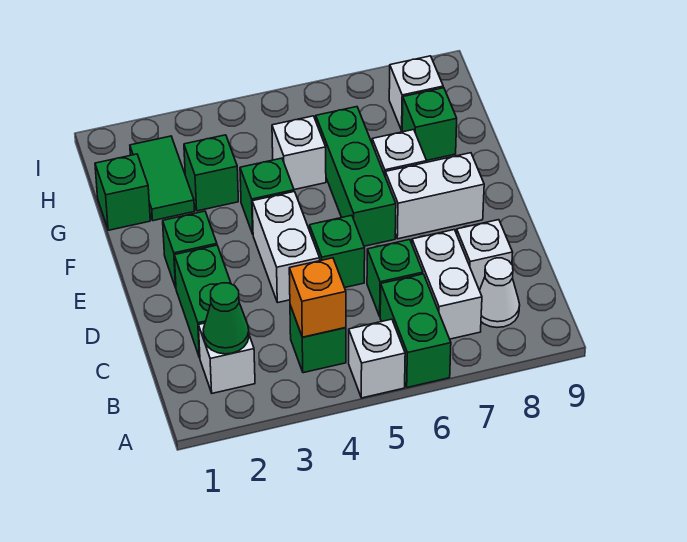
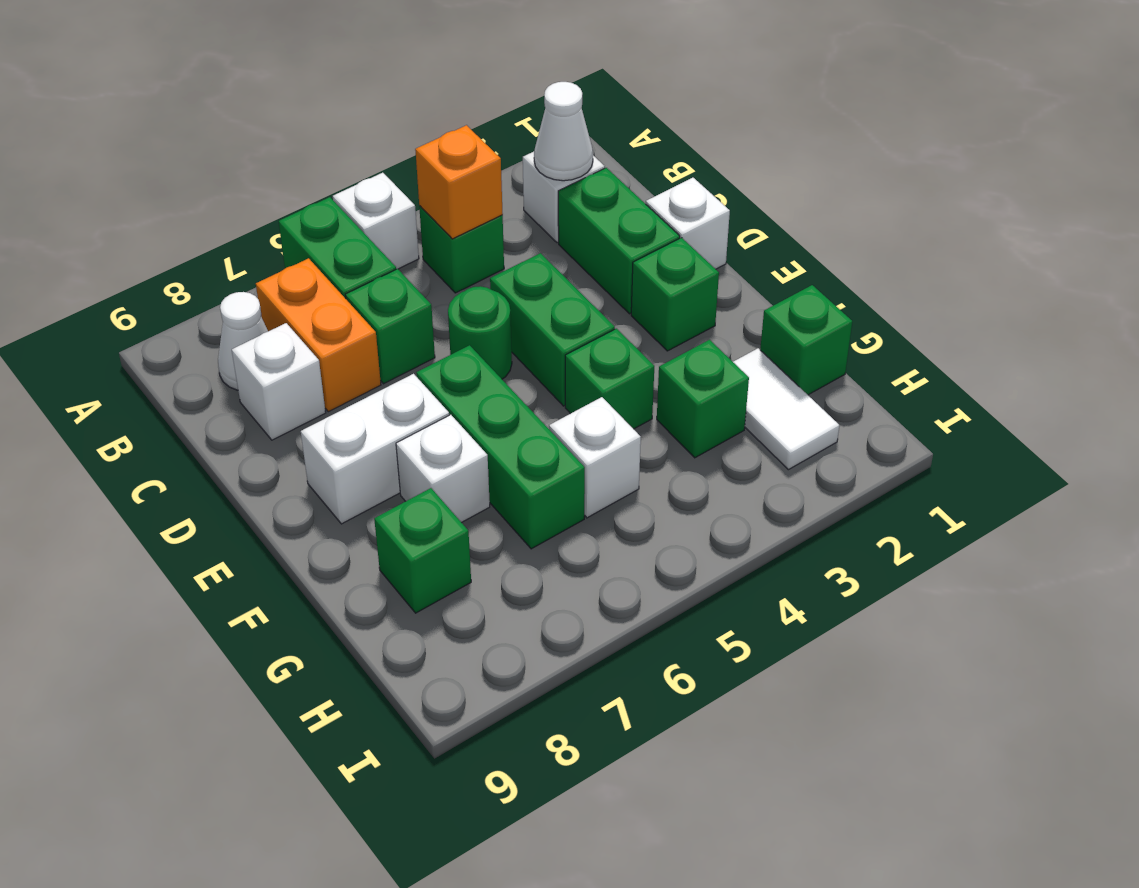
green 1x1 cone [203,283,249,354] -> white 1x1 cone [534,82,593,181]
white 1x2 brick [412,230,482,339] -> orange 1x2 brick [256,258,381,412]
white 1x2 brick [252,192,320,303] -> green 1x2 brick [490,253,615,406]
green 1x1 brick [310,215,365,288] -> green 1x1 round brick [448,286,512,379]
green 1x2 tile [130,136,194,221] -> white 1x2 tile [733,348,839,470]
white 1x1 brick [389,56,443,130] -> white 1x1 brick moved to [646,178,730,269]

